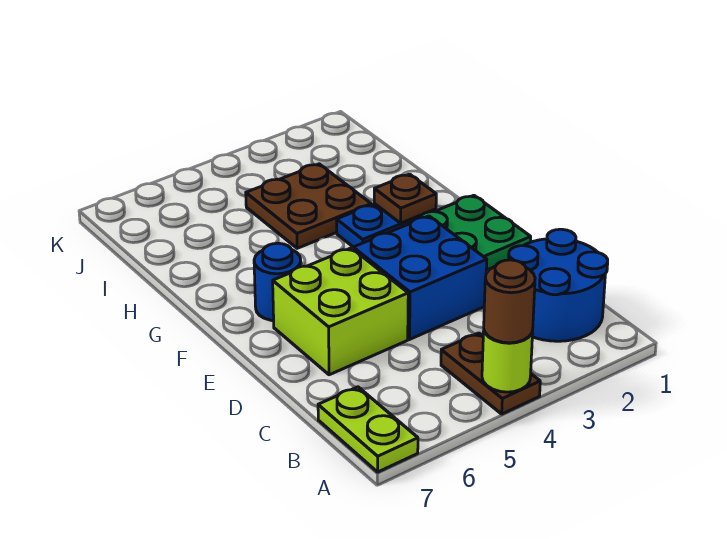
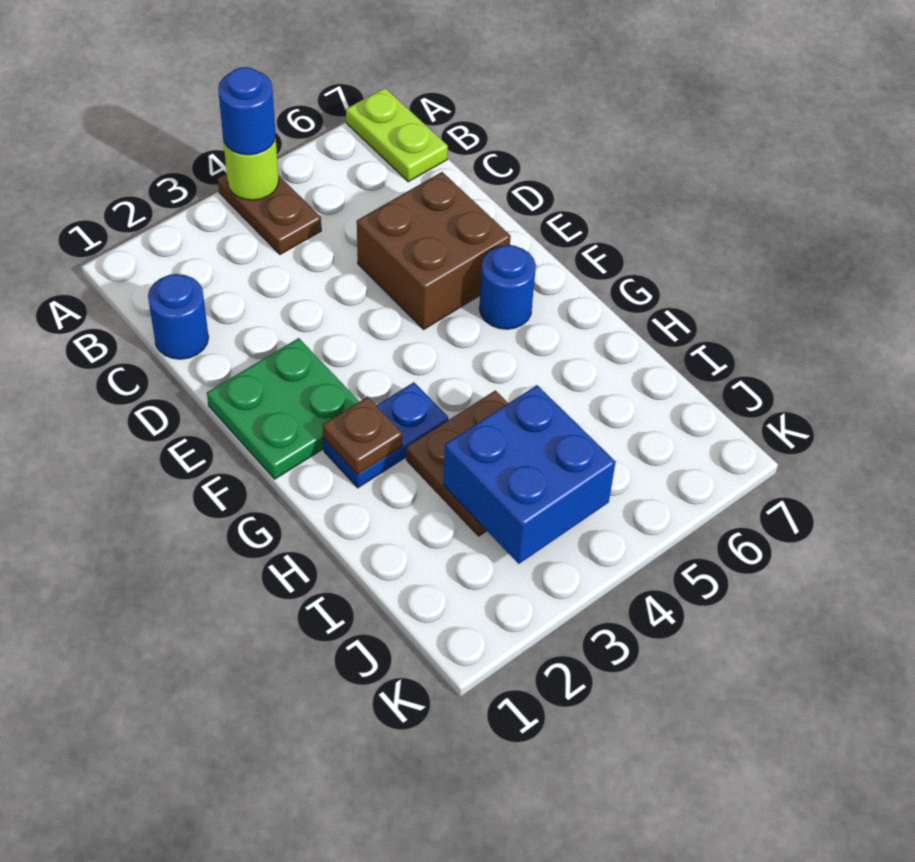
brown 1x1 round brick [484,260,535,343] -> blue 1x1 round brick [218,67,276,155]
blue 2x2 round brick [509,229,608,341] -> blue 1x1 round brick [148,274,209,359]
blue 2x2 brick [353,216,487,339] -> blue 2x2 brick moved to [443,385,616,564]
lime 2x2 brick [273,248,408,375] -> brown 2x2 brick [357,172,511,329]

